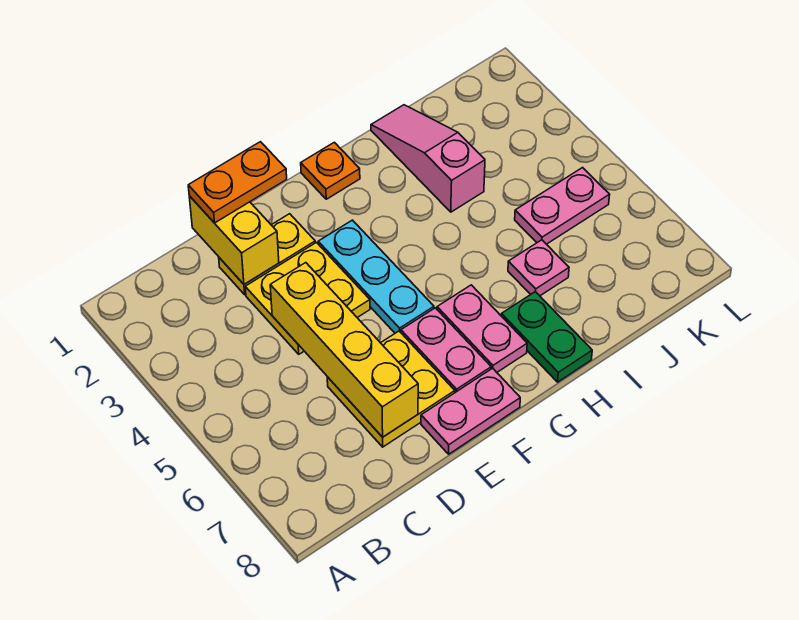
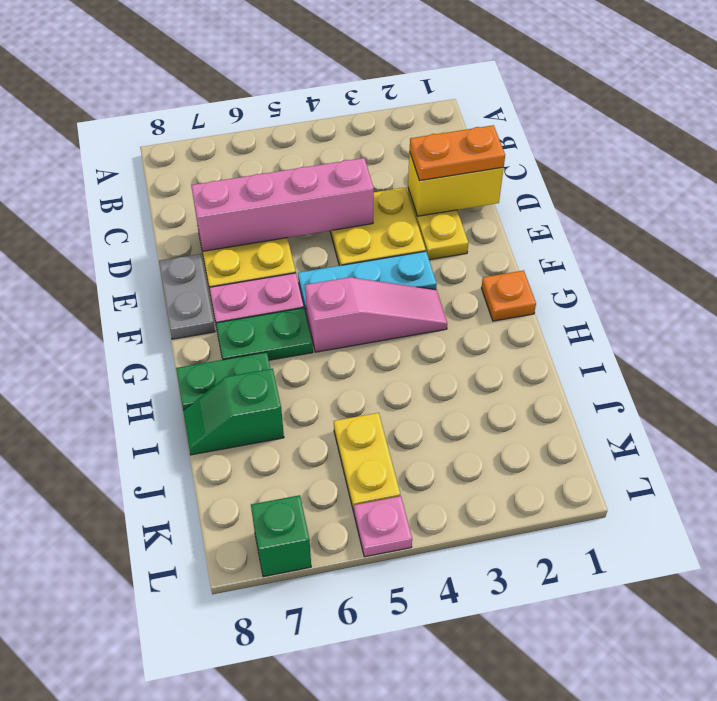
orange 1x2 plate [188,142,287,223] -> orange 1x2 plate turned to [410,125,505,181]
yellow 1x4 brick [270,263,418,437] -> pink 1x4 brick [191,158,374,251]
pink 1x2 plate [421,368,520,454] -> grey 1x2 plate [159,254,215,339]
pink 1x2 plate [437,285,527,372] -> green 1x2 plate [216,308,313,360]
pink 1x3 slope [371,105,485,212] -> pink 1x3 slope moved to [305,277,447,352]
pink 1x1 plate [508,240,569,296] -> pink 1x1 plate moved to [354,496,412,557]
none -> green 1x2 slope [183,369,284,455]
pink 1x2 plate [515,168,610,244] -> yellow 1x2 plate [334,413,400,512]
none -> green 1x1 brick [251,495,311,577]

